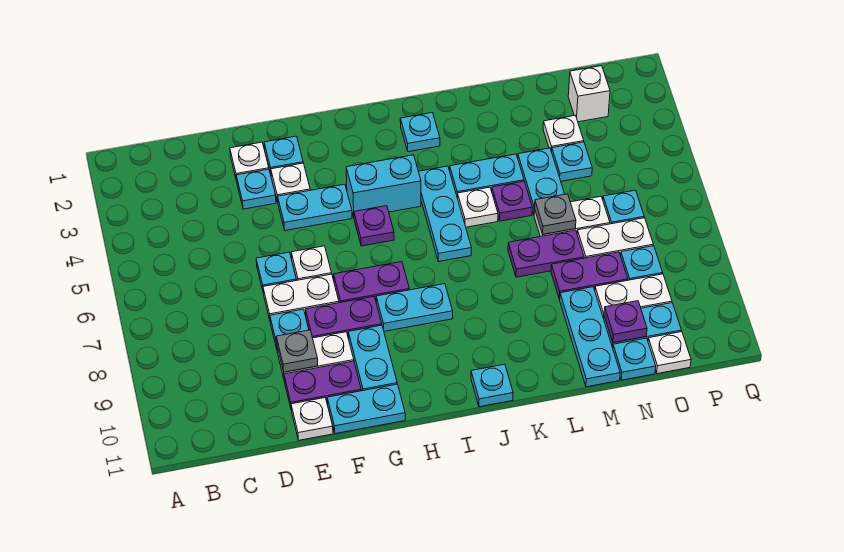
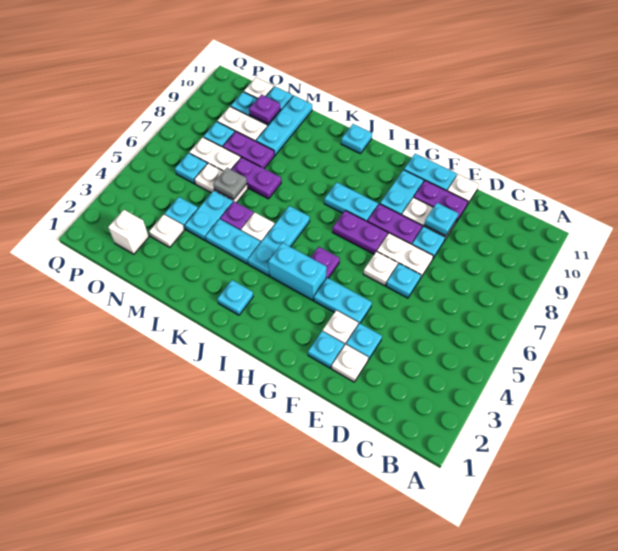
grey 1x1 plate [276,330,318,372] -> cyan 1x1 plate [424,203,458,236]

